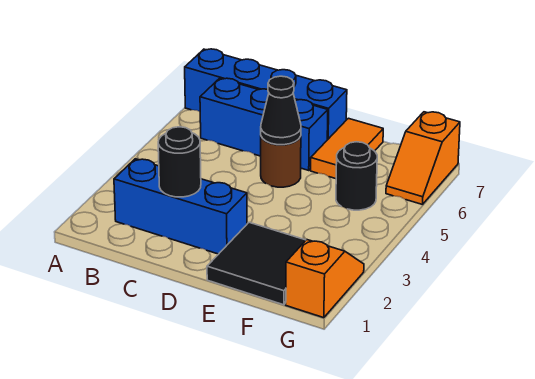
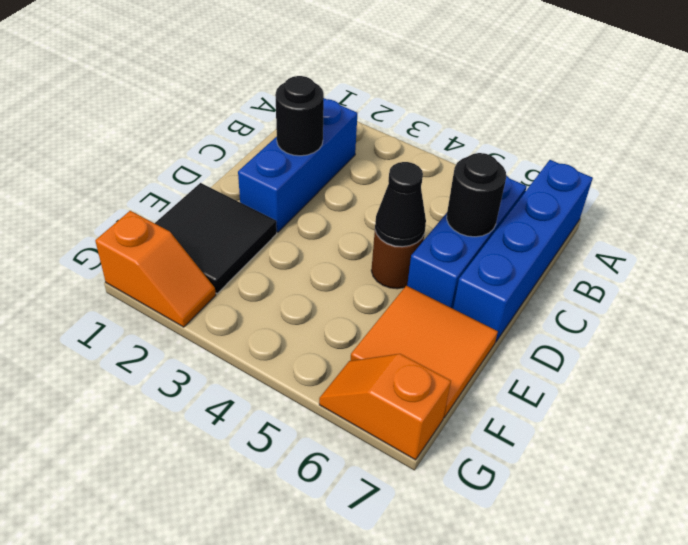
orange 1x2 tile [311,118,383,179] -> orange 2x2 tile [350,286,498,418]
black 1x1 round brick [336,142,377,210] -> black 1x1 round brick moved to [447,153,506,237]

